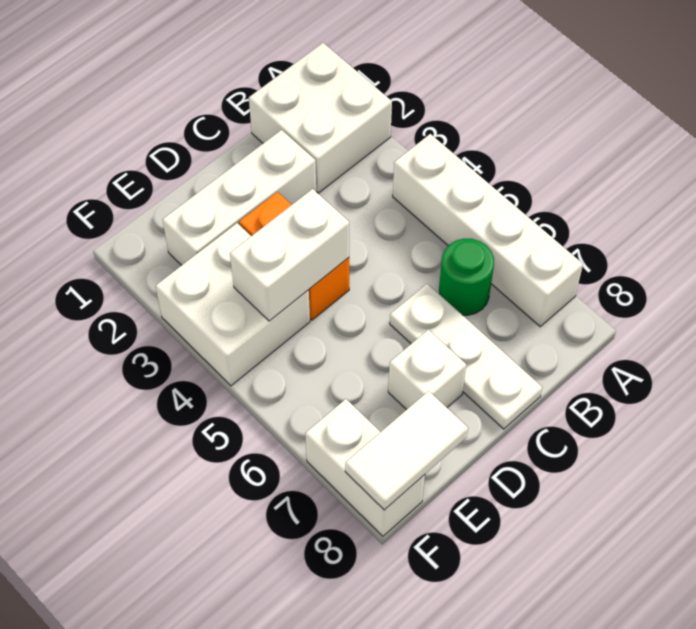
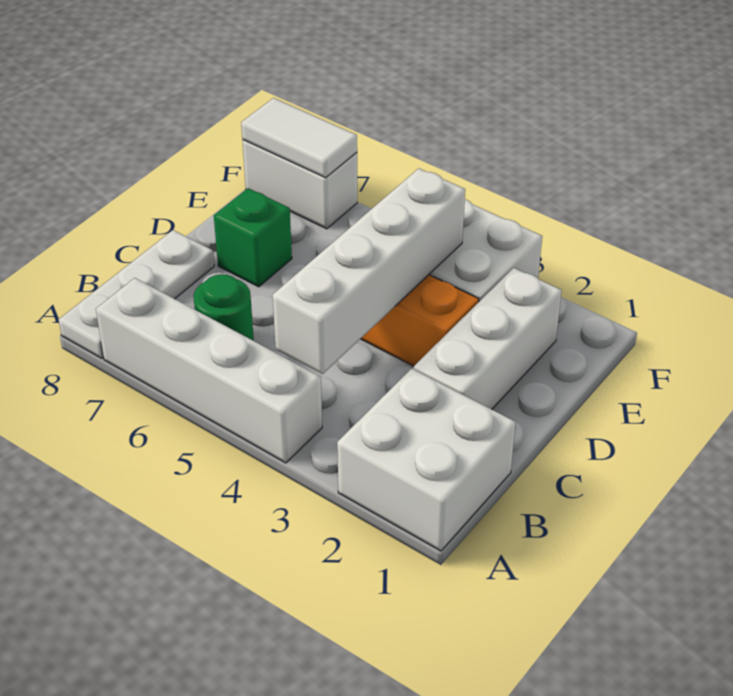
white 1x3 plate [390,284,542,429] -> white 1x3 plate turned to [59,230,214,358]
white 1x2 brick [230,189,349,321] -> white 1x4 brick [273,168,465,374]
white 1x1 brick [388,330,466,410] -> green 1x1 brick [214,188,292,287]
white 1x2 tile [345,391,468,510] -> white 1x2 tile turned to [241,98,357,178]

